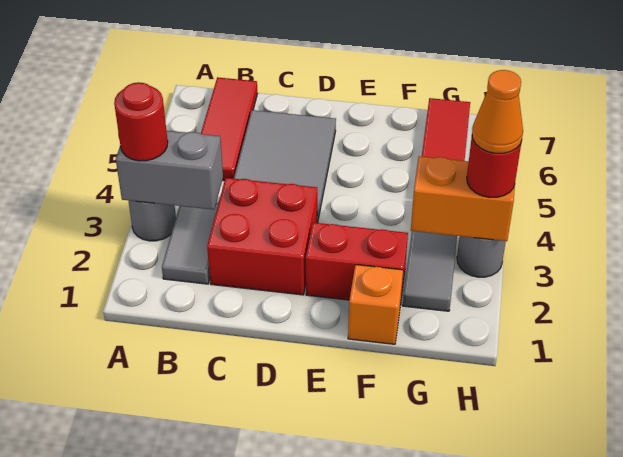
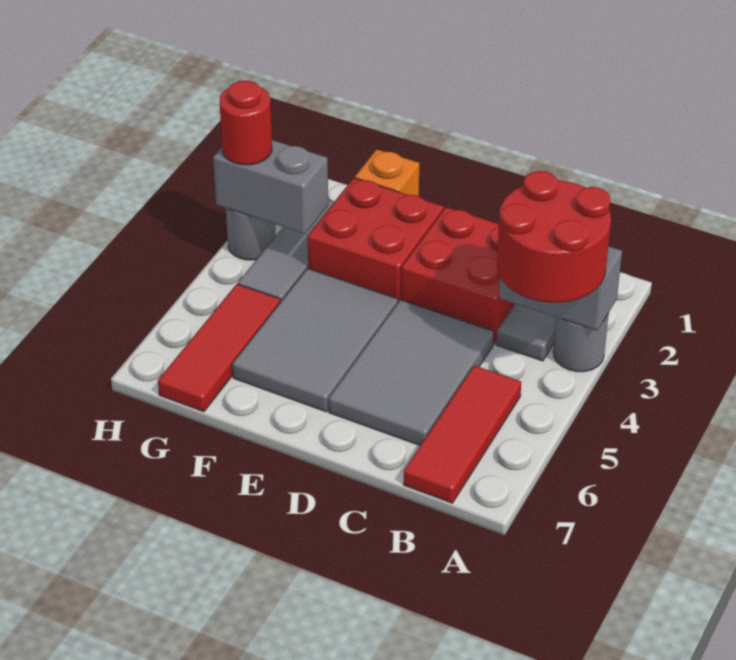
red 1x1 round brick [114,82,168,161] -> red 2x2 round brick [497,171,611,303]
red 1x2 brick [306,223,408,305] -> red 2x2 brick [308,178,444,302]
none -> grey 2x3 tile [232,268,398,412]
orange 1x2 brick [411,156,515,241] -> grey 1x2 brick [213,140,328,234]
orange 1x1 cone [472,70,523,153] -> none

